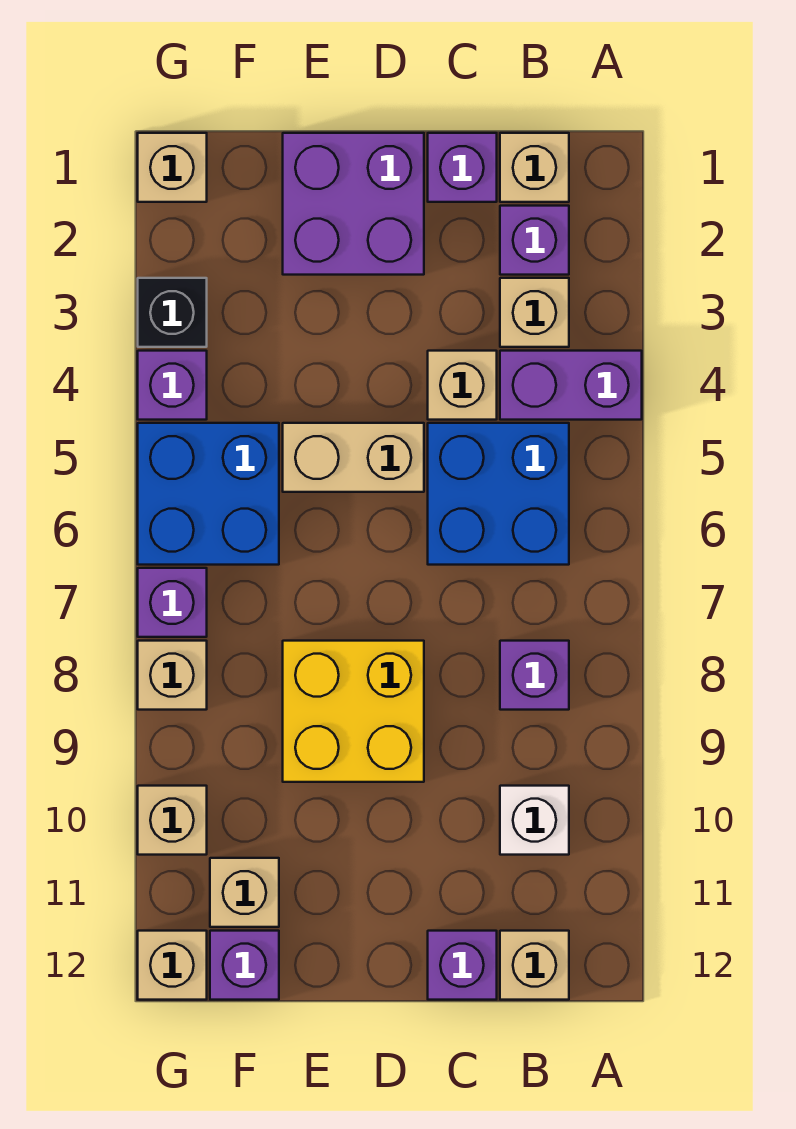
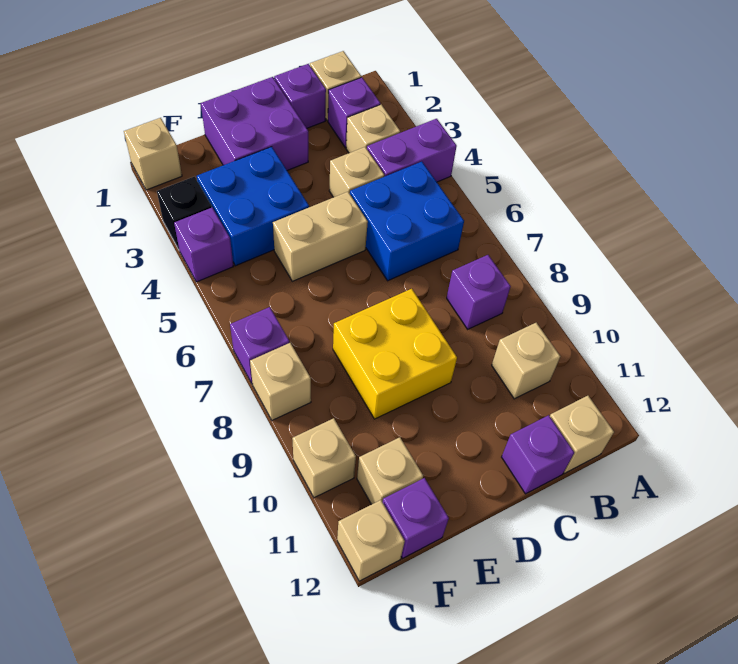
white 1x1 brick [500,786,569,855] -> tan 1x1 brick [492,323,560,399]
blue 2x2 brick [138,423,279,565] -> blue 2x2 brick moved to [197,147,309,266]

